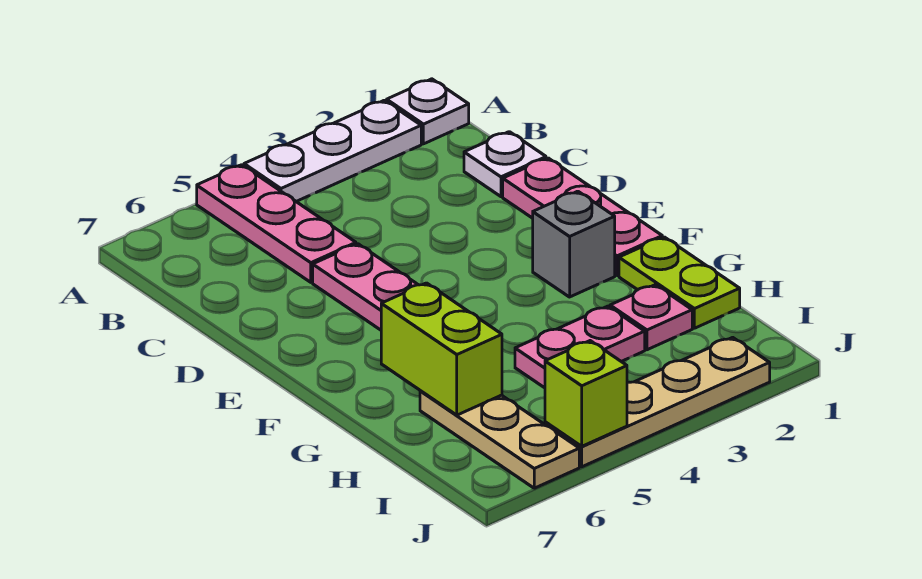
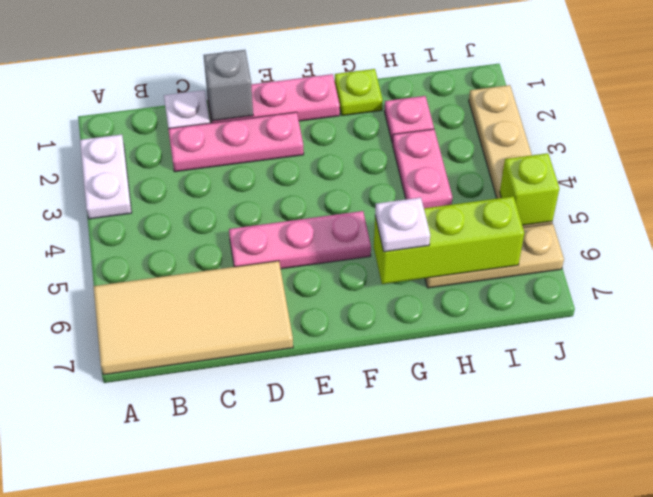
white 1x1 plate [387,79,469,144] -> white 1x1 plate moved to [375,198,430,252]
white 1x3 plate [244,100,421,201] -> white 1x2 plate [80,134,132,219]
pink 1x3 plate [197,165,356,282] -> pink 1x3 plate moved to [168,112,304,172]
none -> tan 2x4 tile [93,261,293,375]
grey 1x1 brick [533,191,615,297] -> grey 1x1 brick moved to [203,50,253,121]
lime 1x2 plate [619,237,740,328] -> lime 1x1 plate [335,69,383,116]
lime 1x2 brick [381,283,502,415] -> lime 1x3 brick [374,196,524,284]

